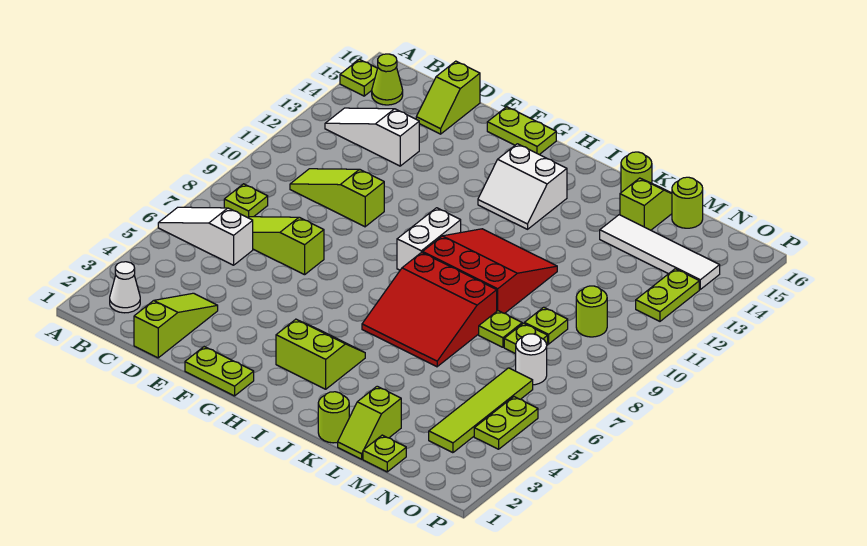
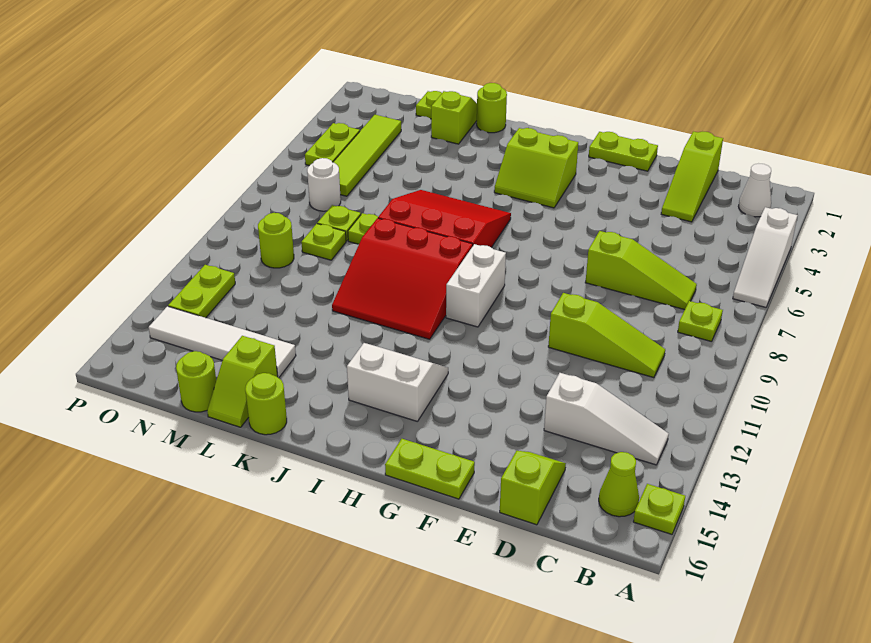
white 1x3 slope [158,207,253,265] -> white 1x3 slope turned to [733,207,798,307]

